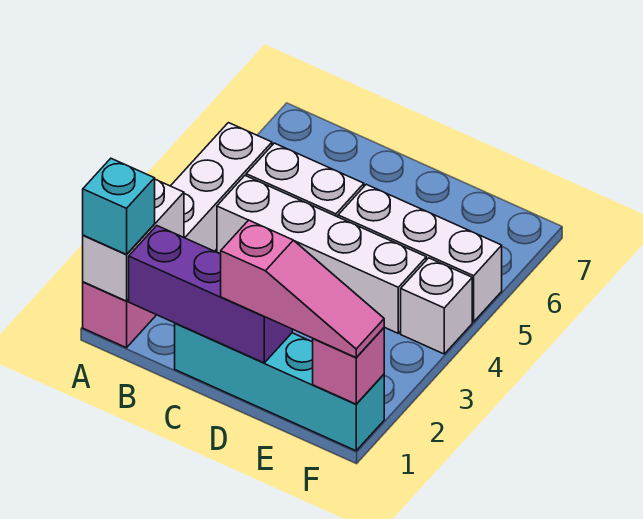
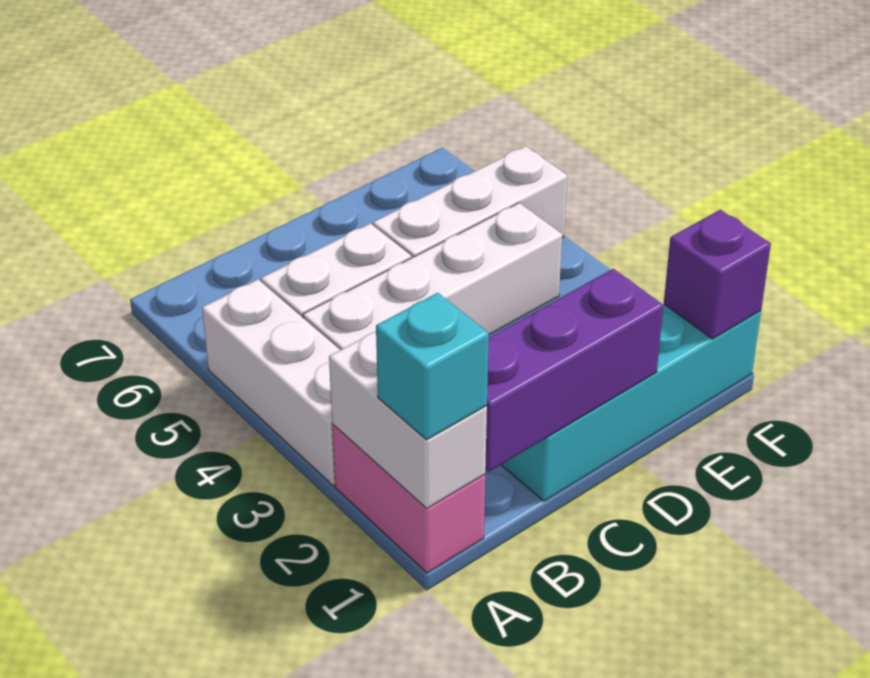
pink 1x3 slope [221,220,384,357] -> none
pink 1x1 brick [313,328,384,404] -> purple 1x1 brick [664,210,771,339]
white 1x1 brick [401,258,472,354] -> none

